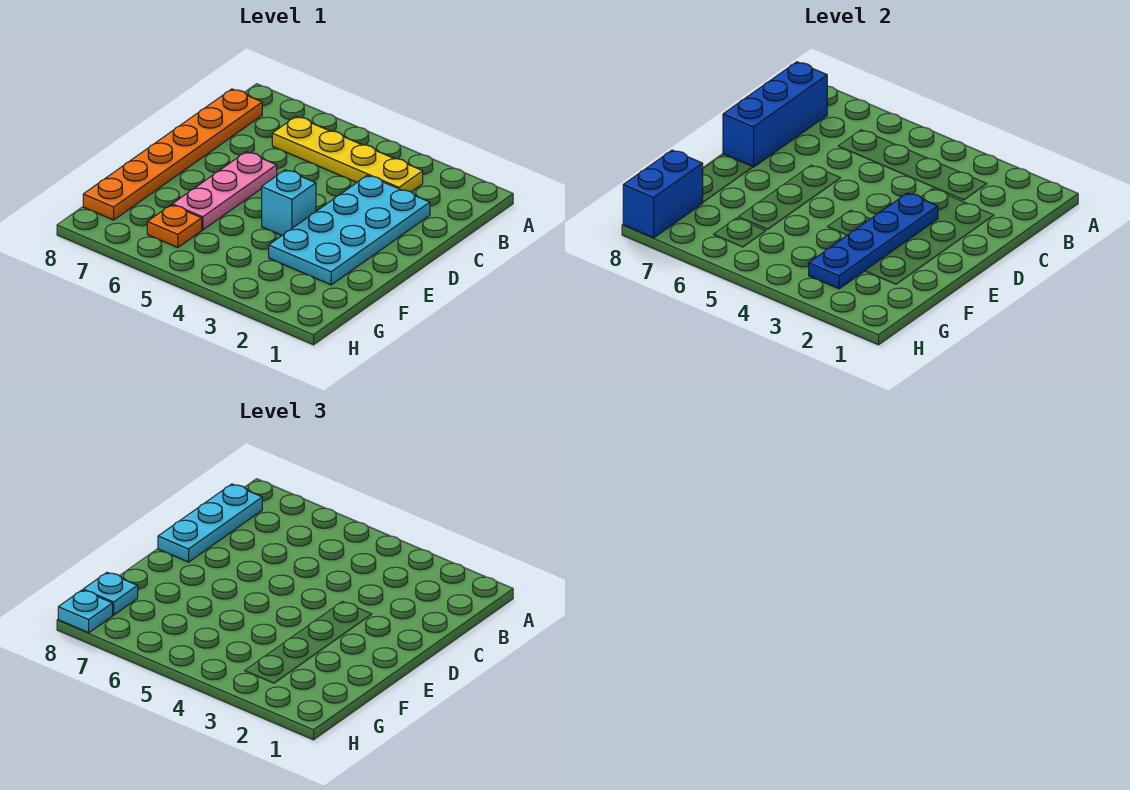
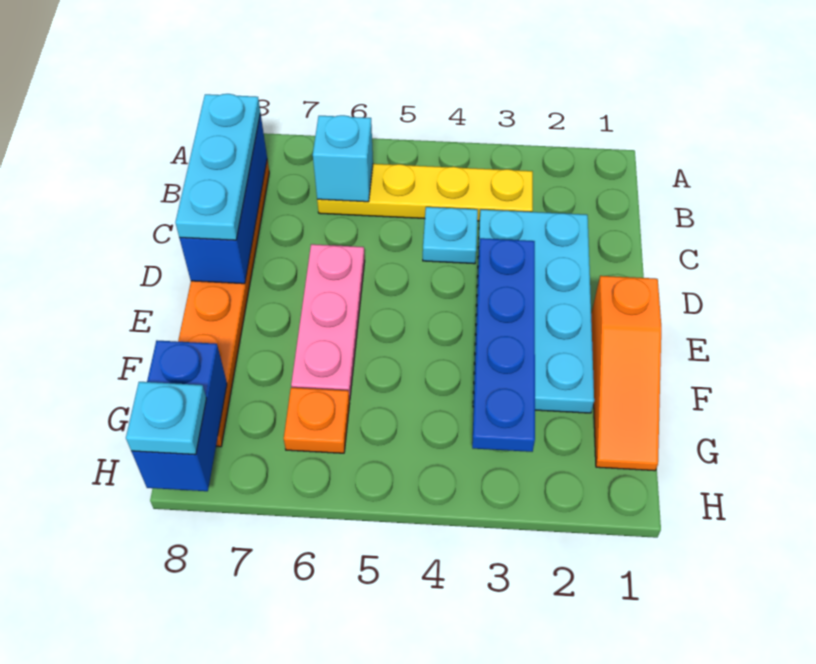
none -> orange 1x3 slope [591,276,661,471]
cyan 1x1 brick [262,170,316,235] -> cyan 1x1 brick moved to [313,115,373,202]
cyan 1x1 plate [83,572,138,615] -> cyan 1x1 plate moved to [423,207,478,264]

